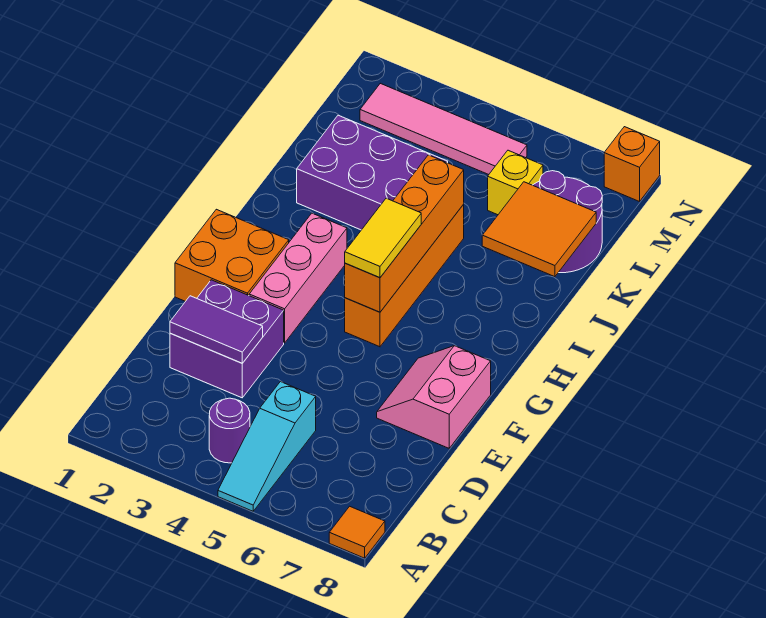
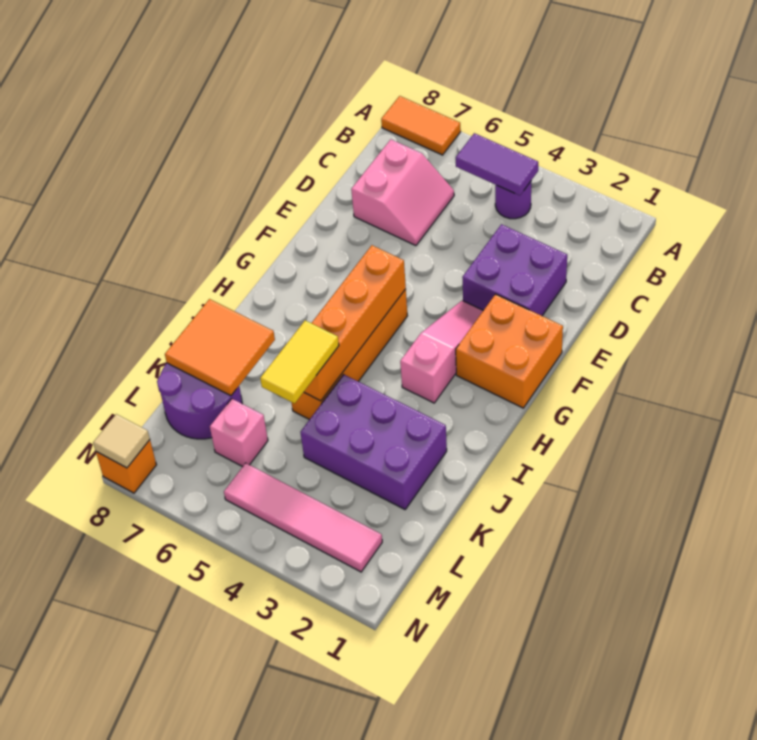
cyan 1x3 slope [218,382,316,511] -> none
orange 1x1 tile [329,506,385,558] -> orange 1x2 tile [381,96,461,155]
purple 1x2 tile [170,296,263,363] -> purple 1x2 tile moved to [456,133,538,195]
pink 2x2 slope [377,346,491,448] -> pink 2x2 slope moved to [351,139,454,246]
pink 1x3 brick [249,213,347,343] -> pink 1x3 slope [400,301,483,403]
yellow 1x2 tile [345,198,421,278] -> yellow 1x2 tile moved to [260,321,339,403]
yellow 1x1 brick [488,150,543,215] -> pink 1x1 brick [210,399,268,467]
none -> tan 1x1 tile [93,414,150,468]

